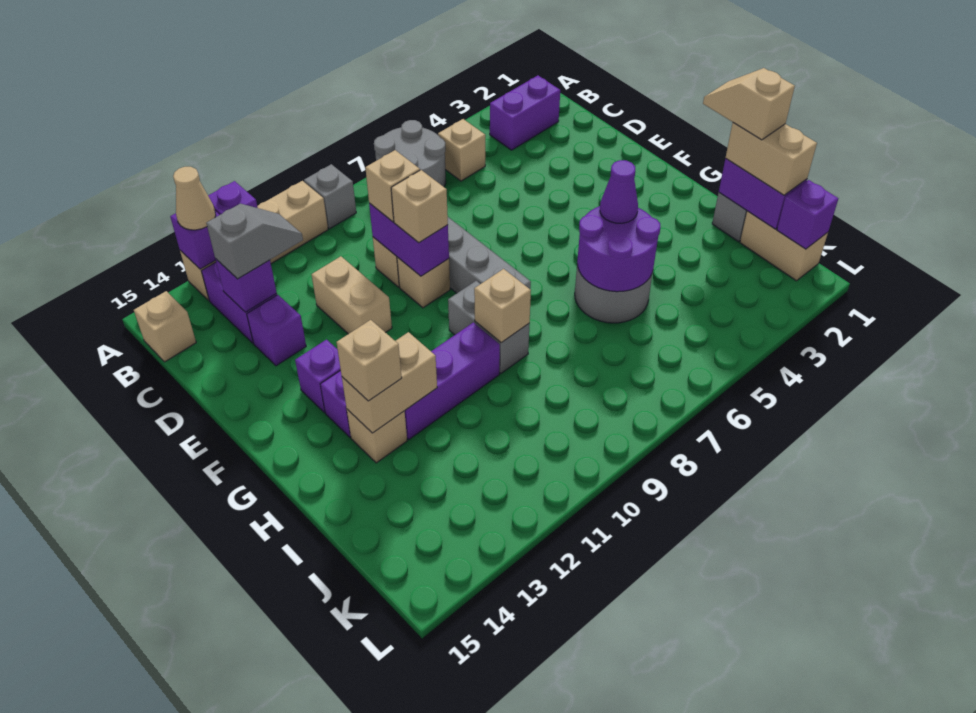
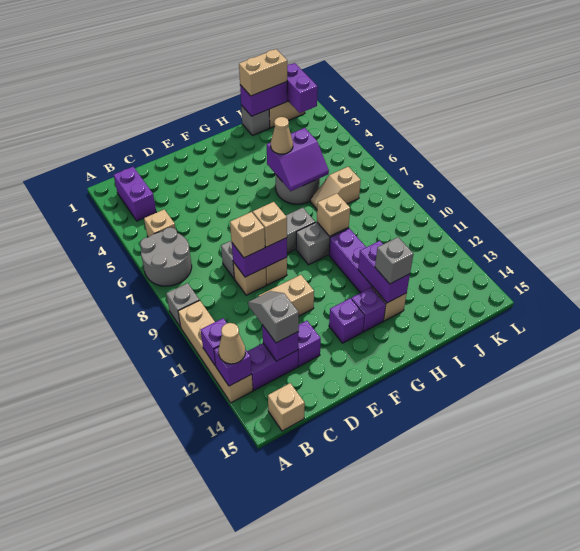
tan 1x2 slope [703,68,795,140] -> tan 1x2 slope moved to [310,167,361,209]
purple 2x2 round brick [577,206,661,292] -> purple 2x2 slope [267,128,329,191]
purple 1x1 cone [600,160,638,223] -> tan 1x1 cone [271,117,293,154]
tan 1x2 brick [342,332,437,433] -> purple 1x2 brick [358,241,410,303]
tan 1x1 brick [337,320,402,401] -> grey 1x1 brick [375,237,413,284]
purple 1x1 brick [777,180,838,249] -> purple 1x2 brick [287,63,318,113]

